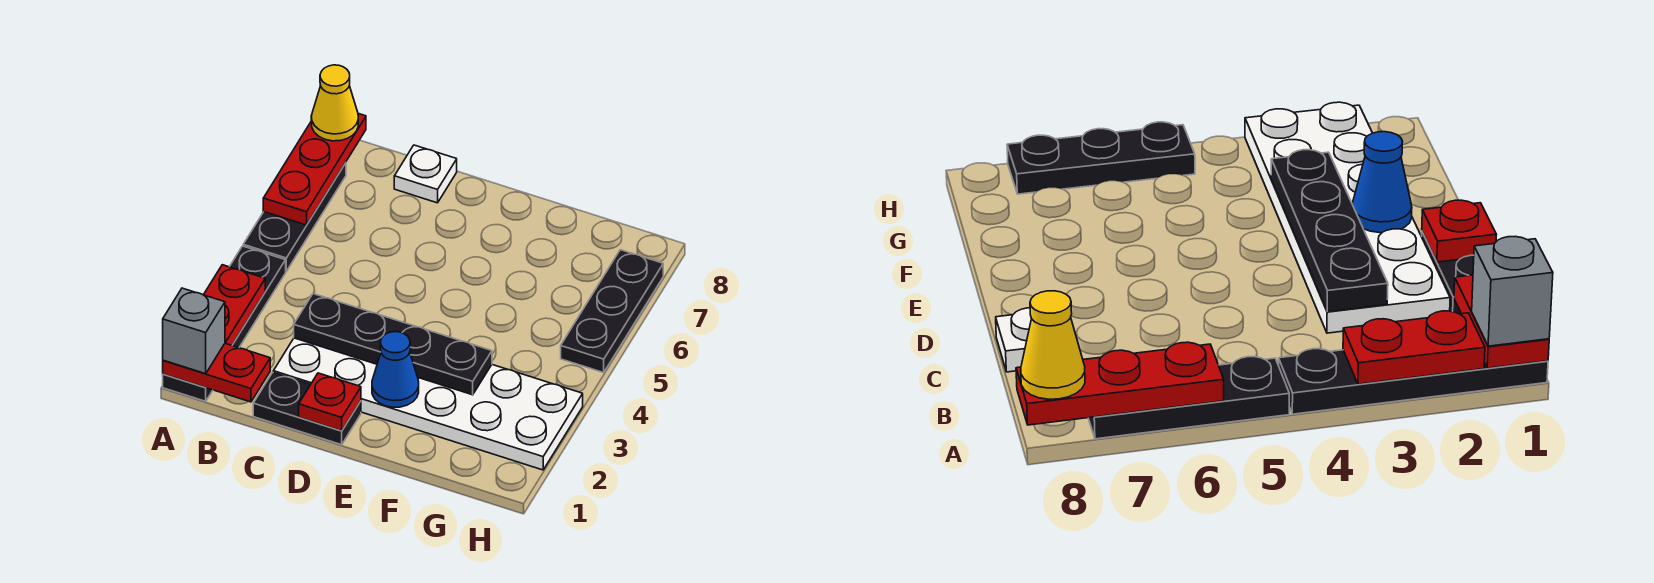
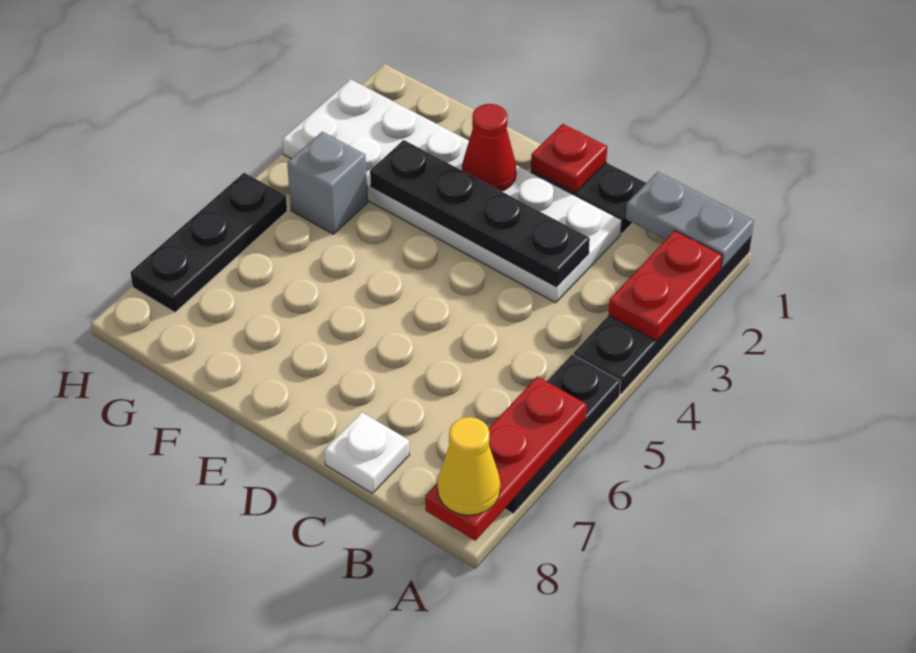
red 1x2 plate [163,343,270,402] -> grey 1x2 plate [626,172,754,269]
grey 1x1 brick [163,288,225,374] -> grey 1x1 brick moved to [287,132,367,234]
blue 1x1 cone [372,332,419,407] -> red 1x1 cone [462,104,516,191]

